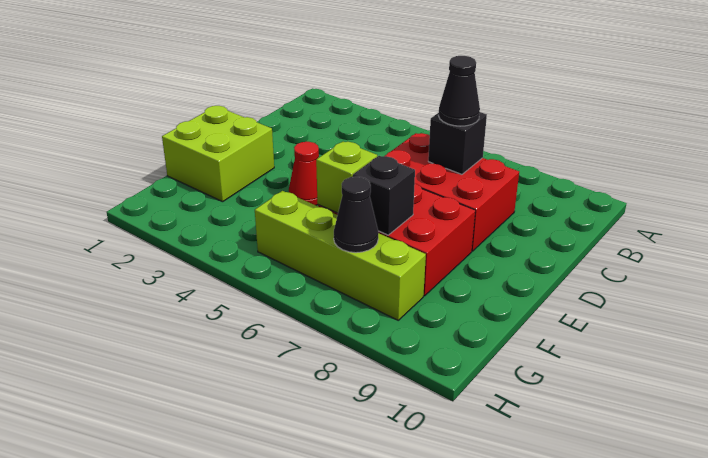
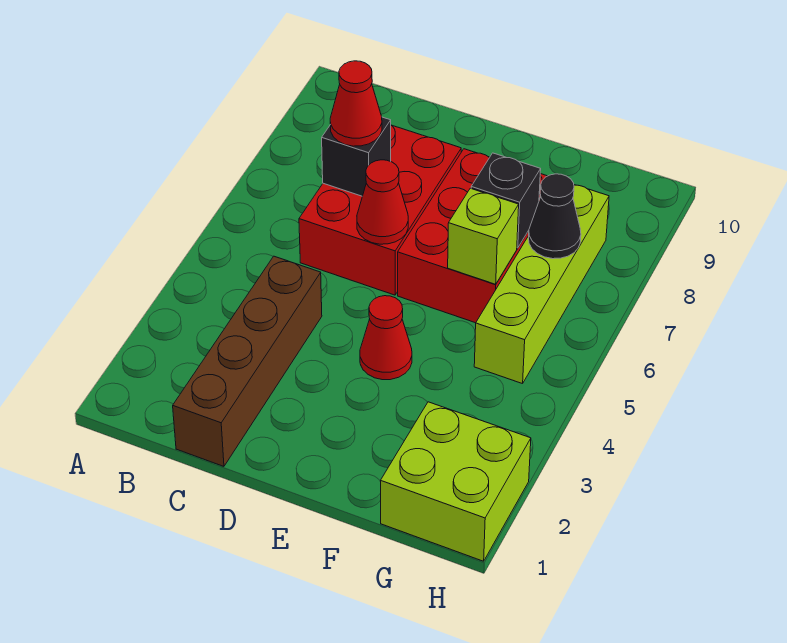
none -> brown 1x4 brick [173,256,322,466]
black 1x1 cone [439,56,480,126] -> red 1x1 cone [330,61,382,146]
none -> red 1x1 cone [357,160,408,244]
lime 2x2 brick [162,106,274,202] -> lime 2x2 brick moved to [381,402,531,561]

